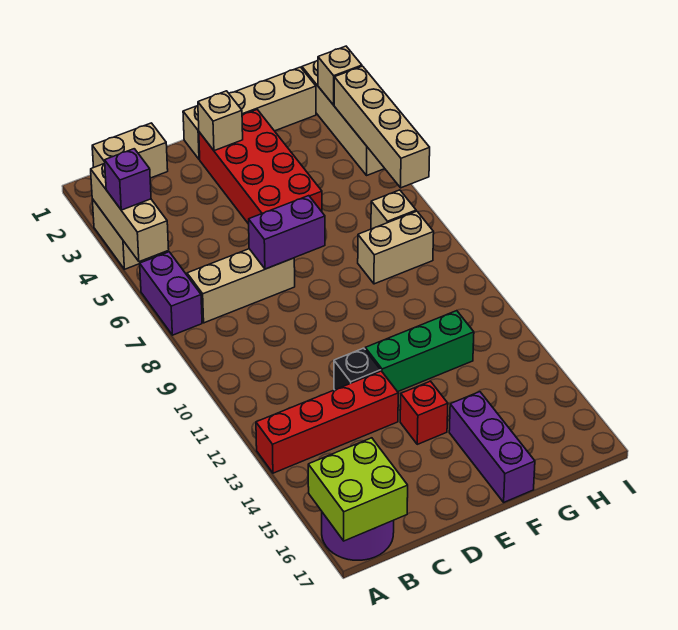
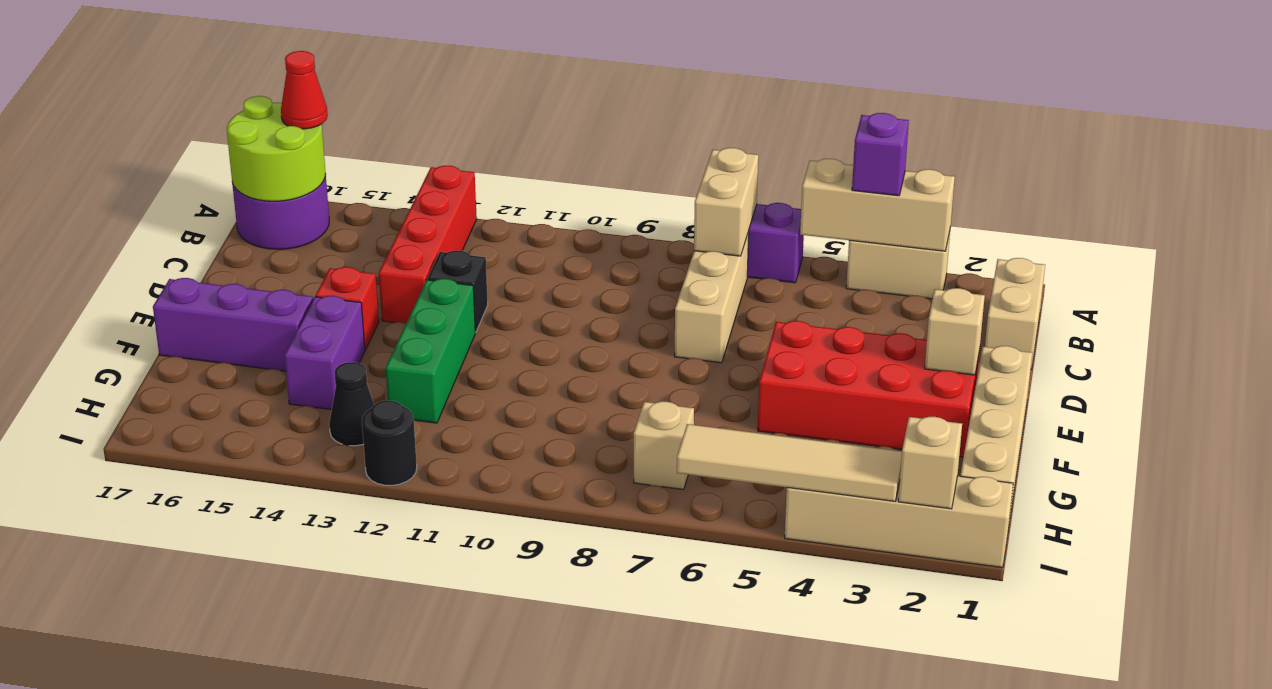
lime 2x2 brick [308,438,408,541] -> lime 2x2 round brick [227,96,326,201]
none -> red 1x1 cone [281,51,328,129]
purple 1x2 brick [249,196,325,269] -> purple 1x2 brick moved to [284,296,365,410]
tan 1x2 brick [358,211,434,284] -> tan 1x2 brick moved to [694,148,758,256]
none -> black 1x1 cone [329,362,374,446]
tan 1x4 brick [334,66,430,188] -> tan 1x4 tile [677,424,902,501]
none -> black 1x1 round brick [362,400,417,485]

